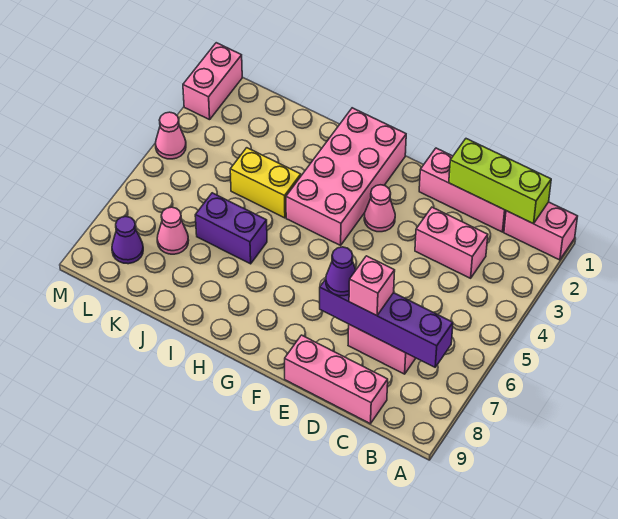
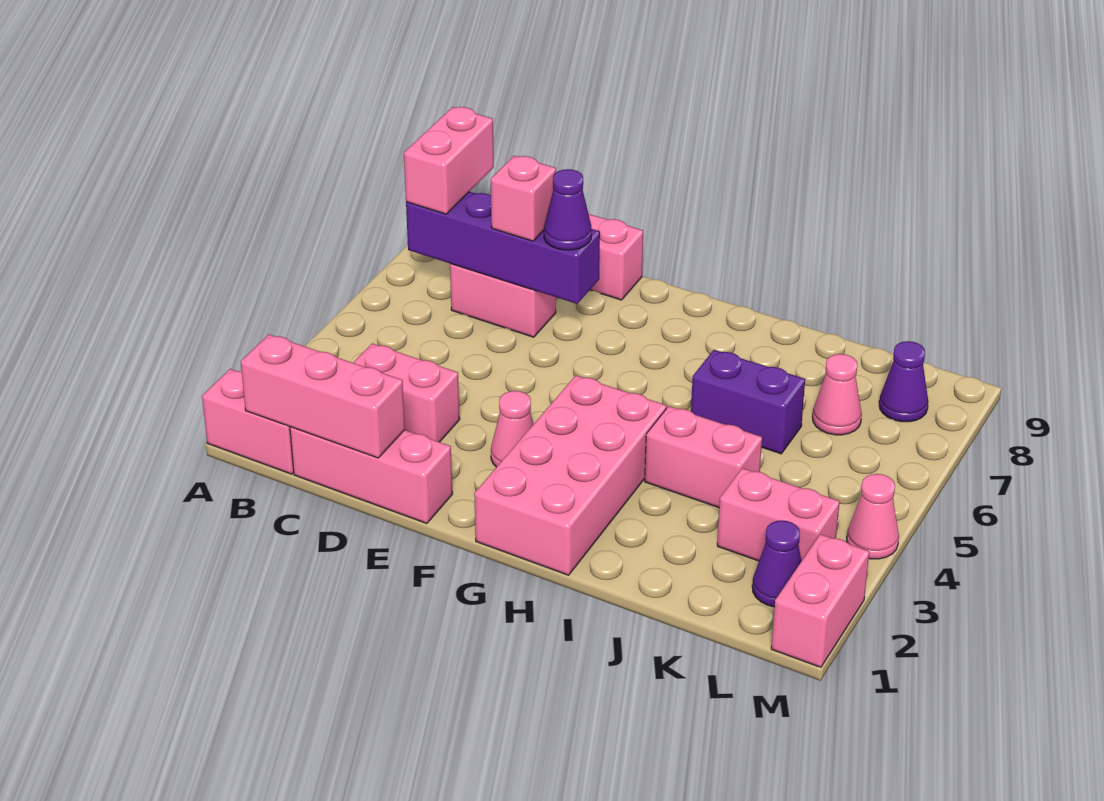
lime 1x3 brick [449,139,551,224] -> pink 1x3 brick [241,334,405,458]
none -> pink 1x2 brick [404,107,494,214]
yellow 1x2 brick [230,148,301,218] -> pink 1x2 brick [645,406,762,508]
none -> pink 1x2 brick [717,468,840,561]
none -> purple 1x1 cone [752,520,801,607]

